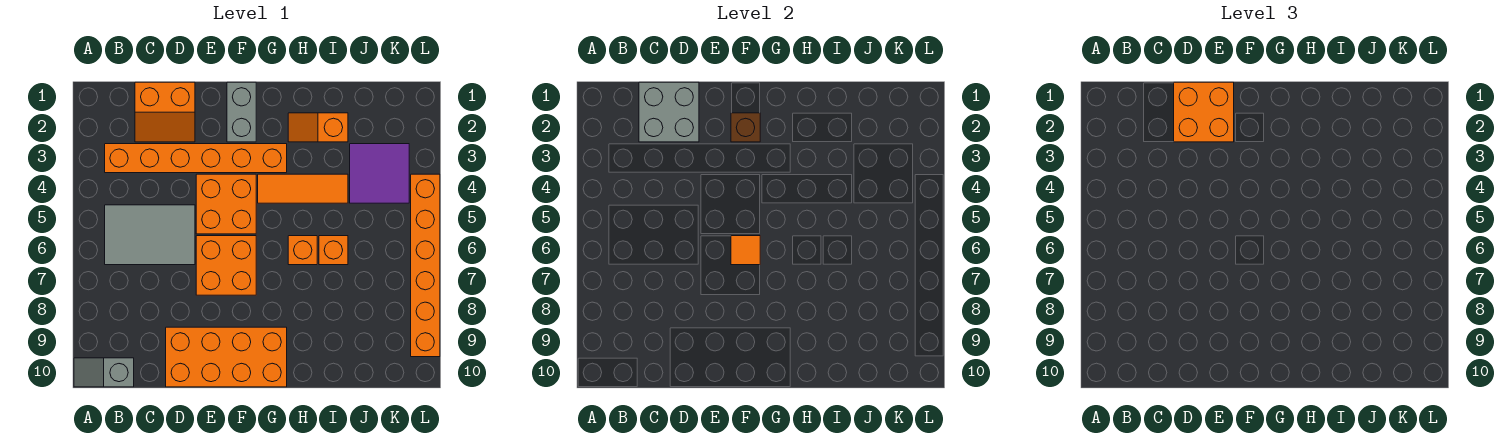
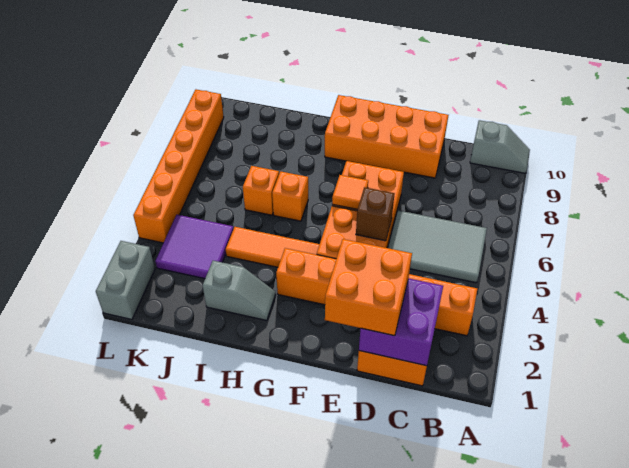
grey 2x2 brick [639,82,699,142] -> purple 2x2 brick [359,278,443,366]
grey 1x2 brick [227,82,256,142] -> grey 1x2 brick moved to [96,241,155,319]
brown 1x1 brick [731,113,760,142] -> brown 1x1 brick moved to [356,187,395,241]
orange 1x2 slope [288,113,348,142] -> grey 1x2 slope [203,261,276,321]

